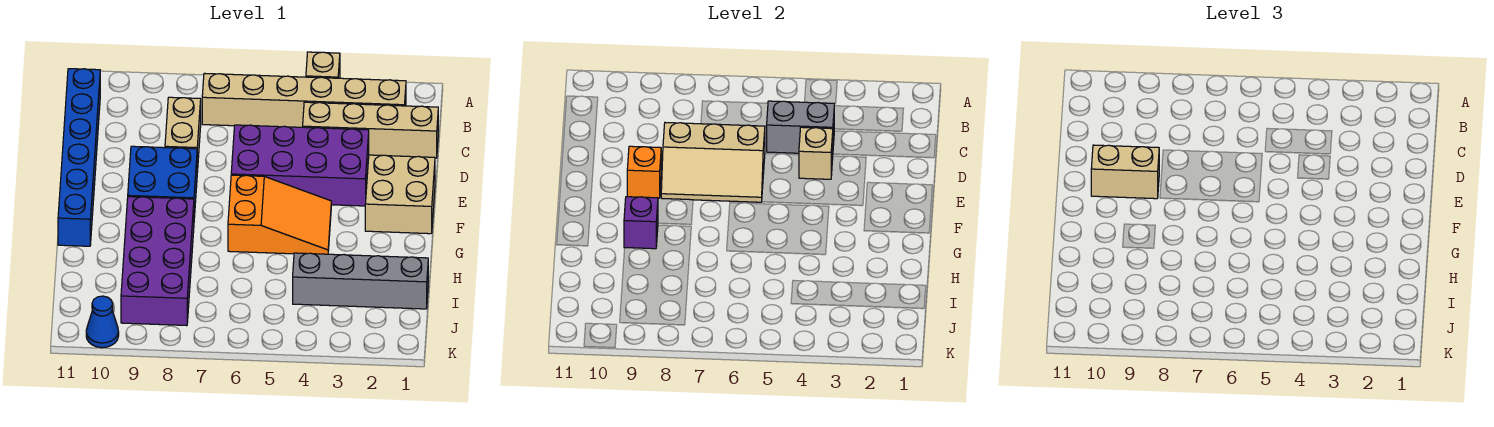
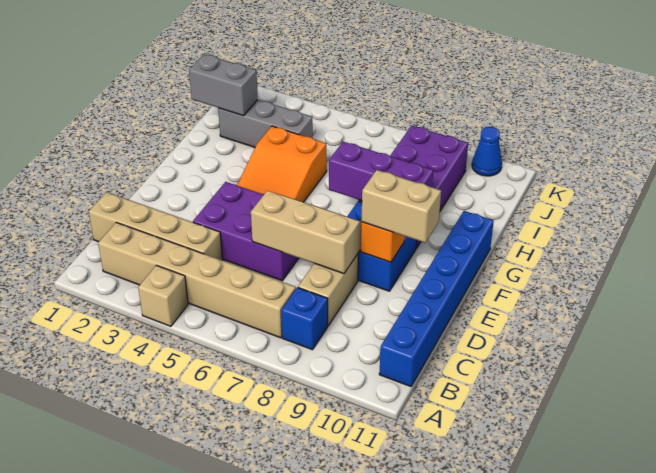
none -> blue 1x1 brick [281,287,328,350]
grey 1x2 brick [766,101,834,153] -> grey 1x2 brick moved to [189,54,258,116]
purple 2x4 brick [231,125,369,206] -> purple 2x3 brick [193,182,299,281]
tan 1x1 brick [799,127,833,179] -> none
tan 2x2 brick [365,155,435,234] -> none
orange 2x3 slope [228,175,331,254] -> orange 2x3 slope turned to [237,126,327,202]
purple 1x1 brick [624,197,658,249] -> purple 1x3 brick [329,142,433,201]
grey 1x4 brick [293,253,428,309] -> grey 1x3 brick [218,100,313,147]

